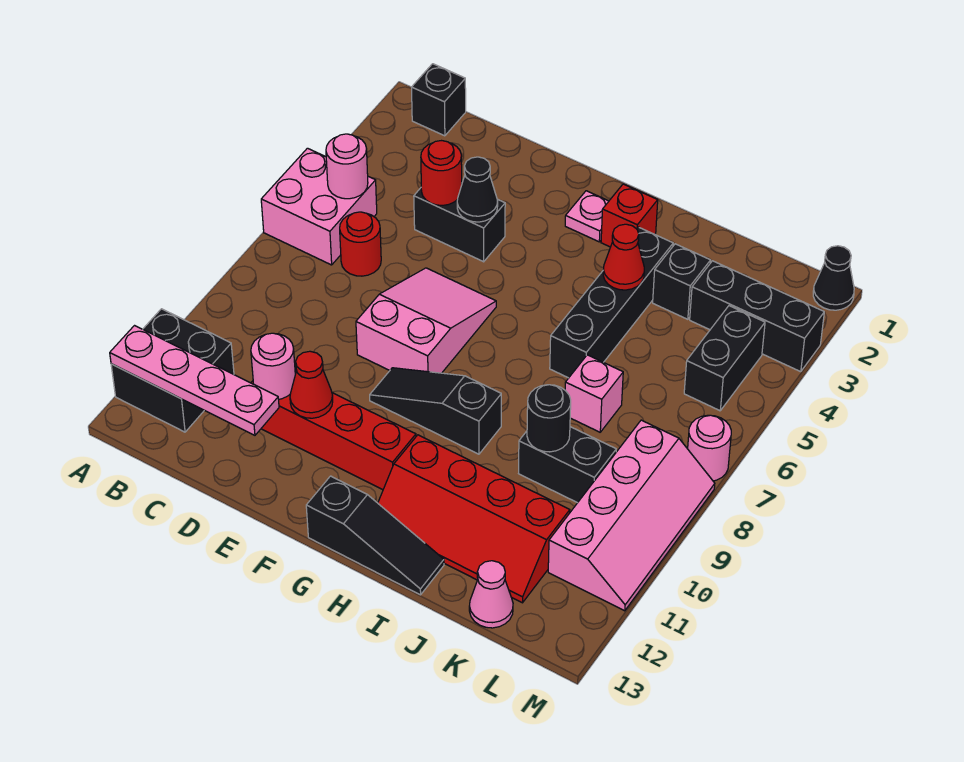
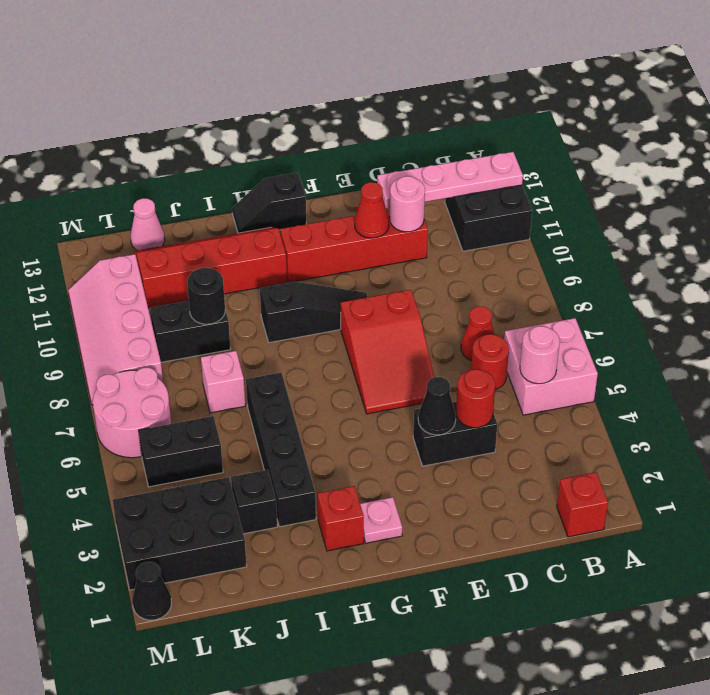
black 1x1 brick [412,64,466,136] -> red 1x1 brick [557,472,608,537]
pink 2x3 slope [356,268,496,373] -> red 2x3 slope [341,290,434,414]
black 1x3 slope [306,476,444,595] -> black 1x2 slope [232,173,306,233]
red 1x1 cone [603,224,644,290] -> red 1x1 cone moved to [461,306,494,361]
black 1x3 brick [690,261,824,372] -> black 2x3 brick [113,477,247,590]
black 1x2 brick [684,306,765,411] -> black 1x2 brick turned to [139,416,223,487]
pink 1x1 round brick [688,415,731,481] -> pink 2x2 round brick [93,368,171,458]

